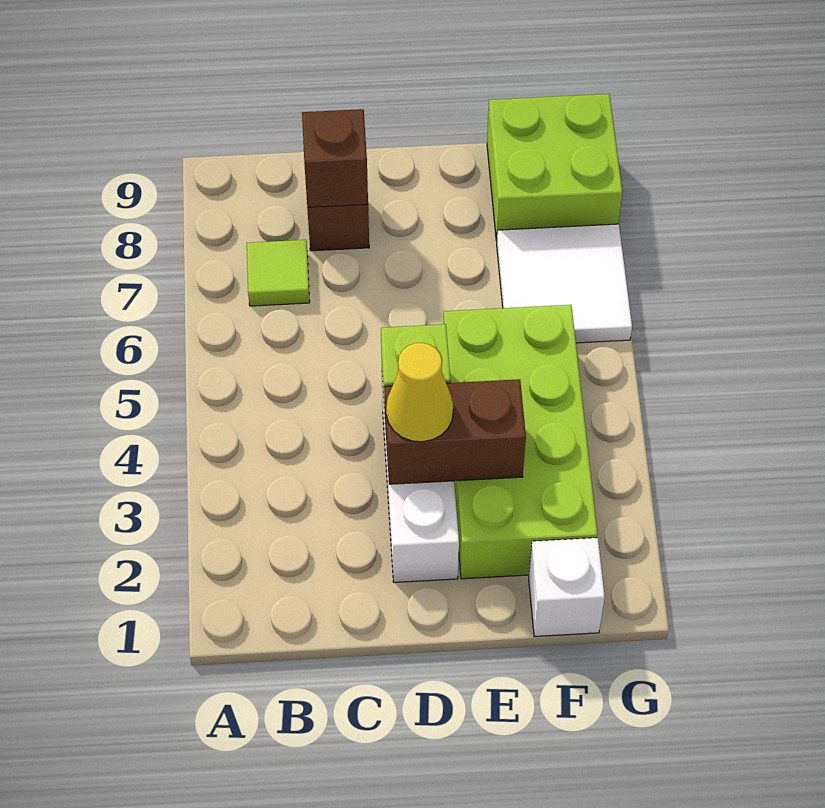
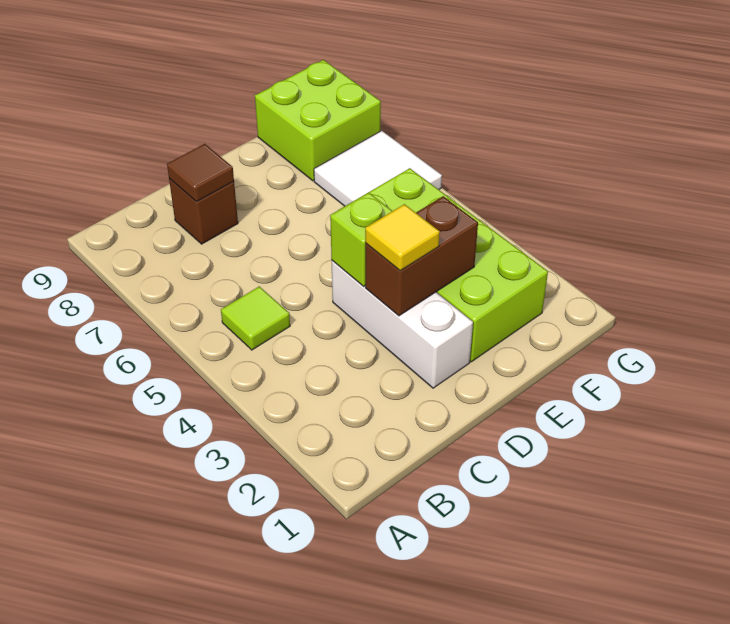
lime 1x1 tile [247,240,310,306] -> lime 1x1 tile moved to [221,286,290,350]
brown 1x1 brick [302,109,368,207] -> brown 1x1 tile [167,144,234,202]
yellow 1x1 cone [386,343,453,442] -> yellow 1x1 tile [365,204,440,271]
white 1x1 brick [529,538,605,636] -> none

